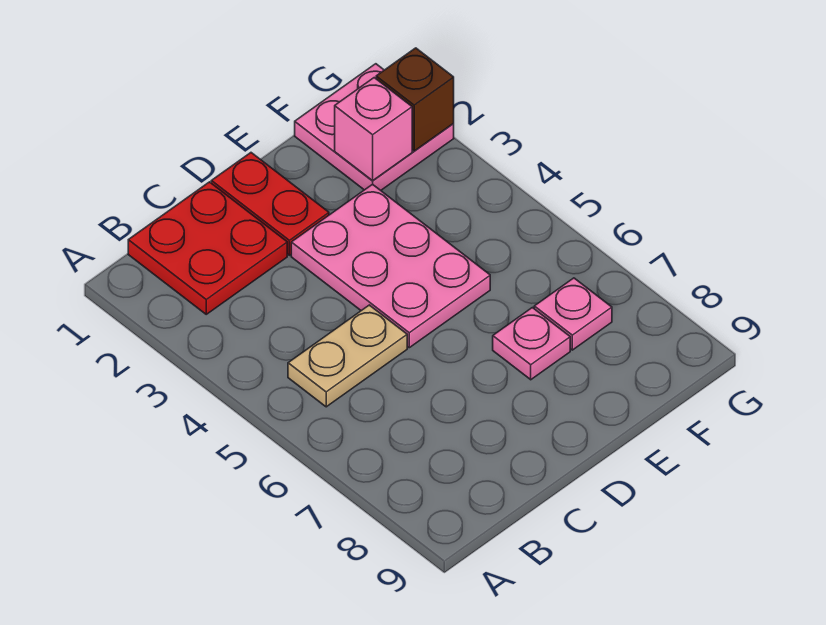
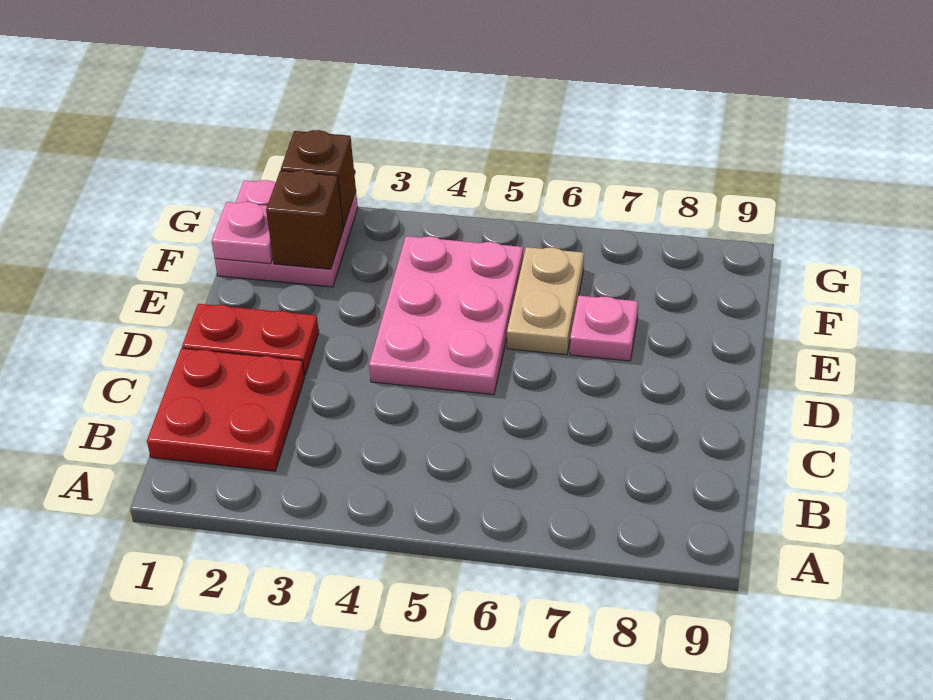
tan 1x2 plate [288,305,407,407] -> tan 1x2 plate moved to [507,247,584,355]
pink 2x3 plate [291,184,490,348] -> pink 2x3 plate turned to [369,236,523,395]
pink 1x1 brick [335,78,412,181] -> brown 1x1 brick [266,170,343,269]
pink 1x1 plate [534,278,612,350] -> pink 1x1 plate moved to [212,202,273,264]

